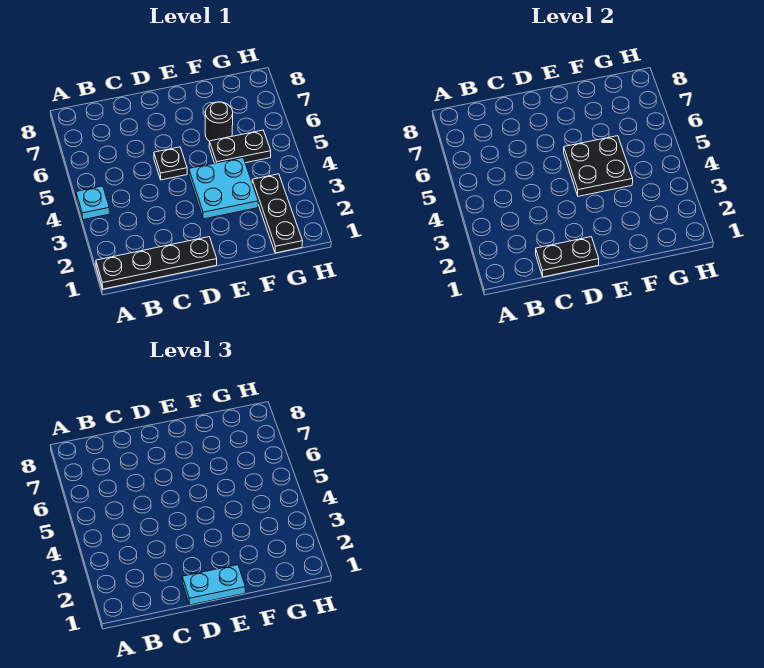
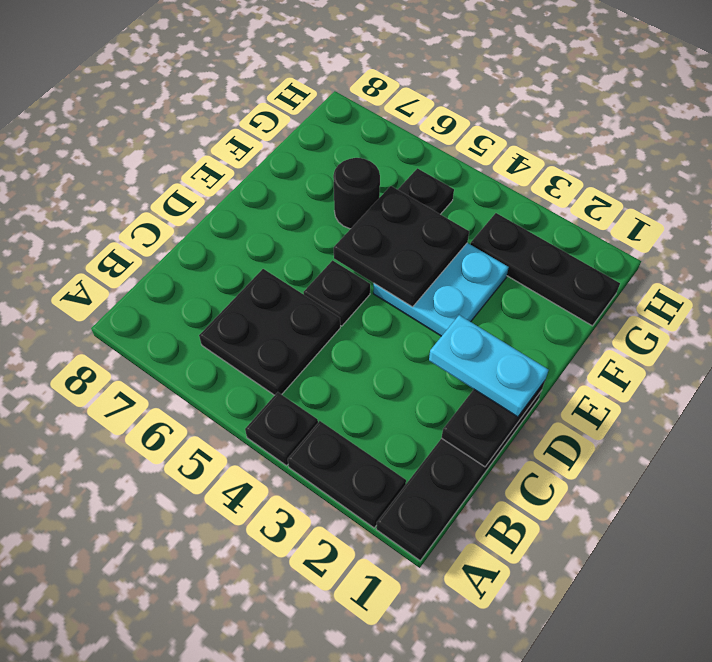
none -> black 1x2 plate [288,421,406,528]
cyan 1x1 plate [76,186,110,220] -> black 1x1 plate [245,392,318,466]
none -> black 2x2 plate [199,269,340,395]
cyan 1x2 plate [182,565,245,605] -> cyan 1x2 plate turned to [429,315,548,417]

